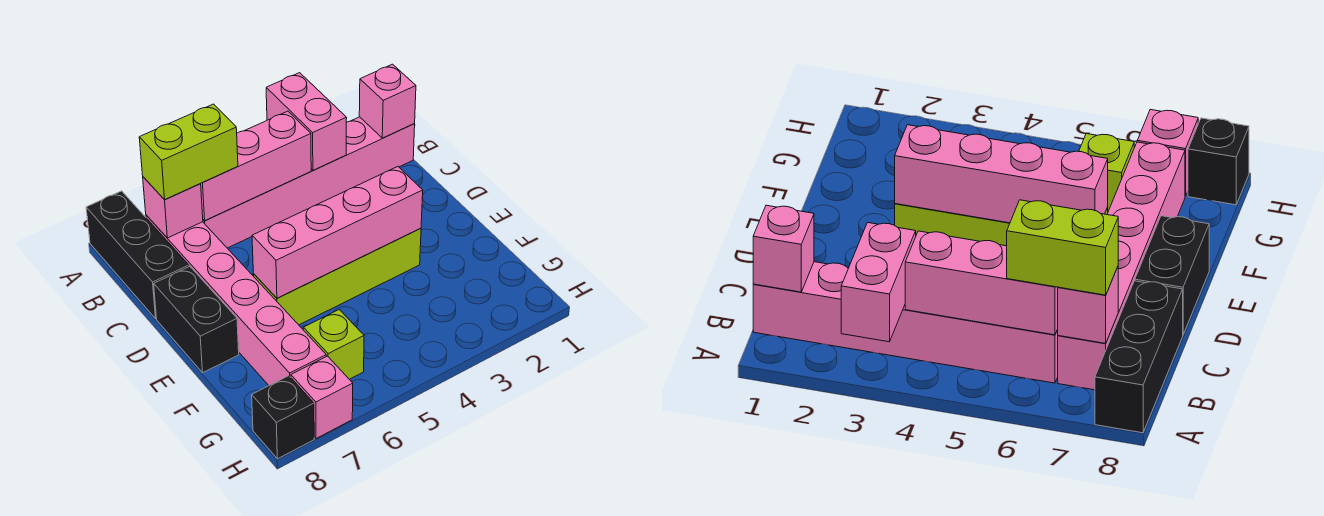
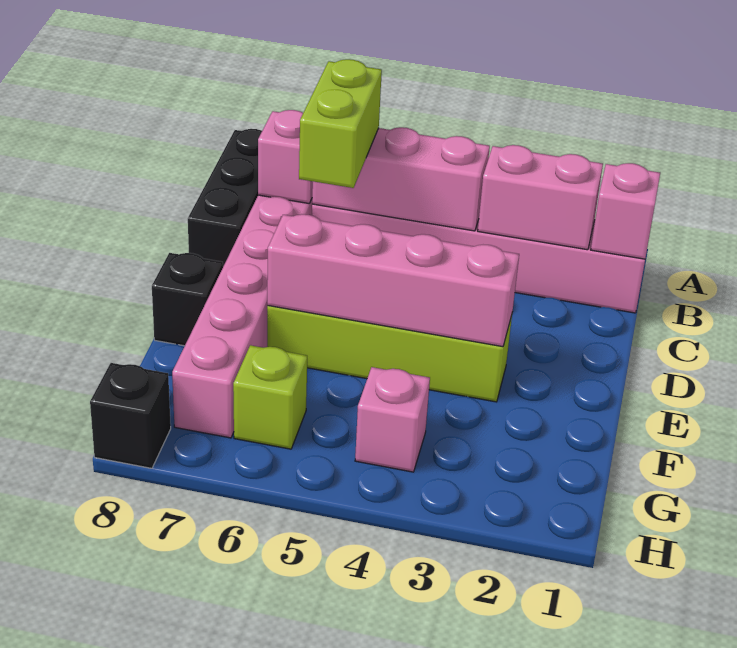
pink 1x2 brick [266,73,347,170] -> pink 1x2 brick turned to [478,145,603,250]
lime 1x2 brick [139,104,238,200] -> lime 1x2 brick turned to [299,59,382,188]
black 1x2 brick [154,267,239,373] -> black 1x1 brick [152,253,223,346]
pink 1x1 brick [291,356,353,439] -> pink 1x1 brick moved to [355,367,430,472]

